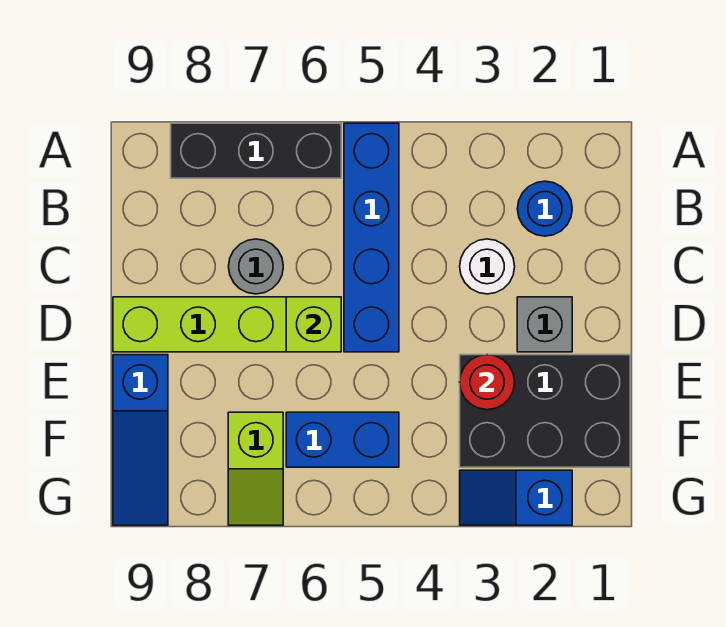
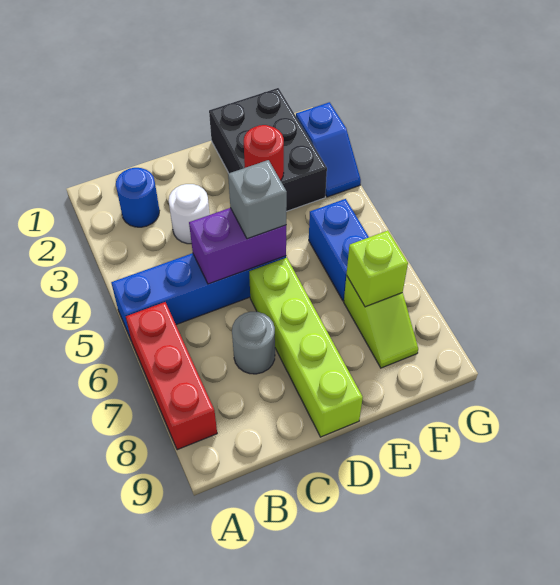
black 1x3 brick [171,123,341,178] -> red 1x3 brick [126,302,217,450]
none -> purple 1x2 brick [189,208,286,284]
grey 1x1 brick [517,297,572,352] -> grey 1x1 brick moved to [228,160,287,239]
lime 1x1 brick [286,297,341,352] -> lime 1x1 brick moved to [347,231,408,307]
blue 1x3 slope [113,355,168,525] -> none
lime 1x2 slope [228,412,283,525] -> lime 1x2 slope turned to [344,275,418,368]

